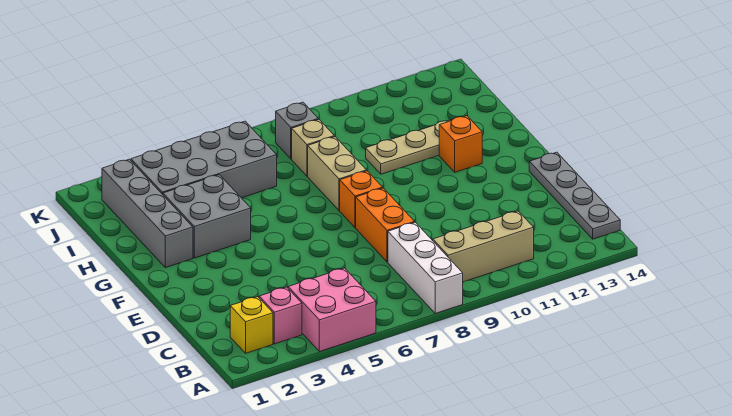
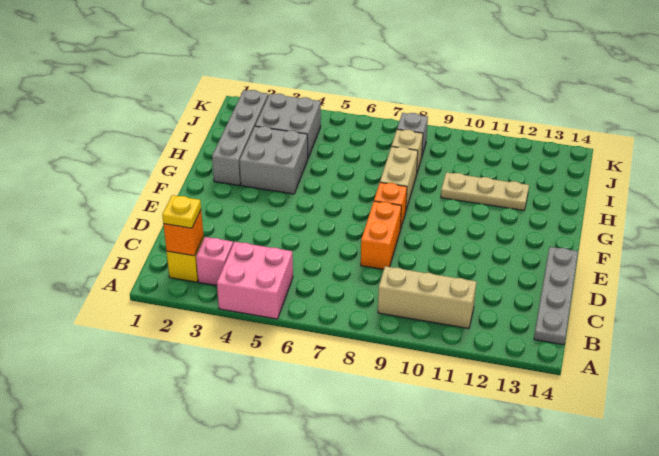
white 1x3 brick [388,222,463,313] -> none
none -> yellow 1x1 plate [162,195,201,228]
orange 1x1 brick [439,116,482,172] -> orange 1x1 brick moved to [163,210,203,256]
grey 2x4 brick [131,121,277,198] -> grey 2x2 brick [255,94,321,158]

